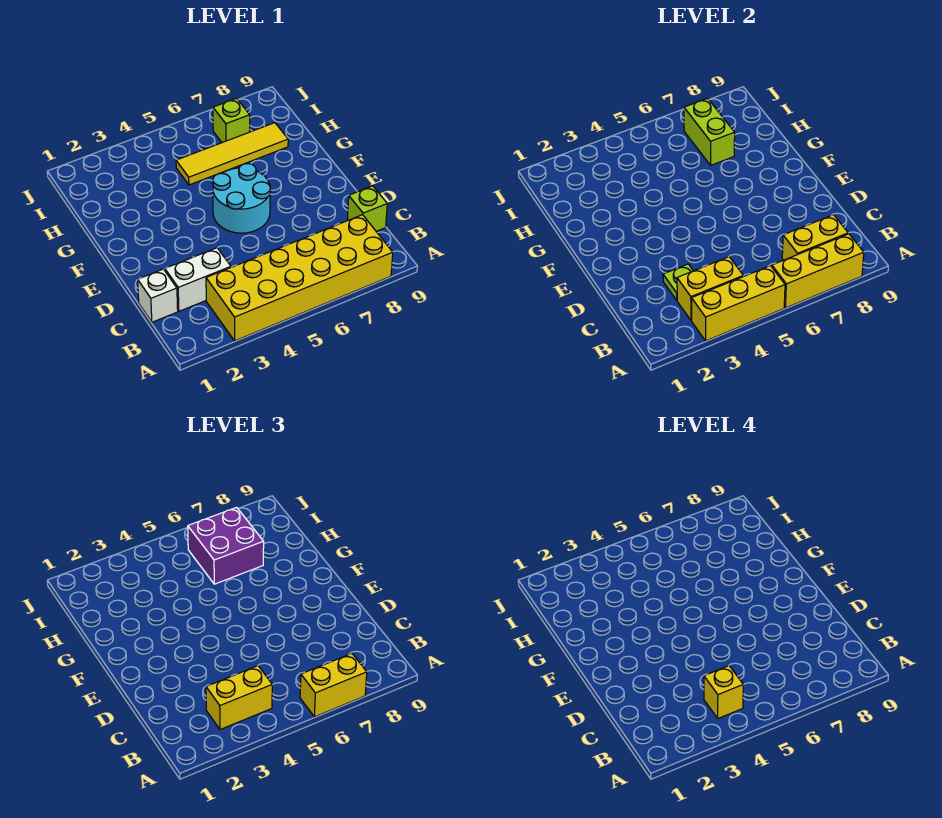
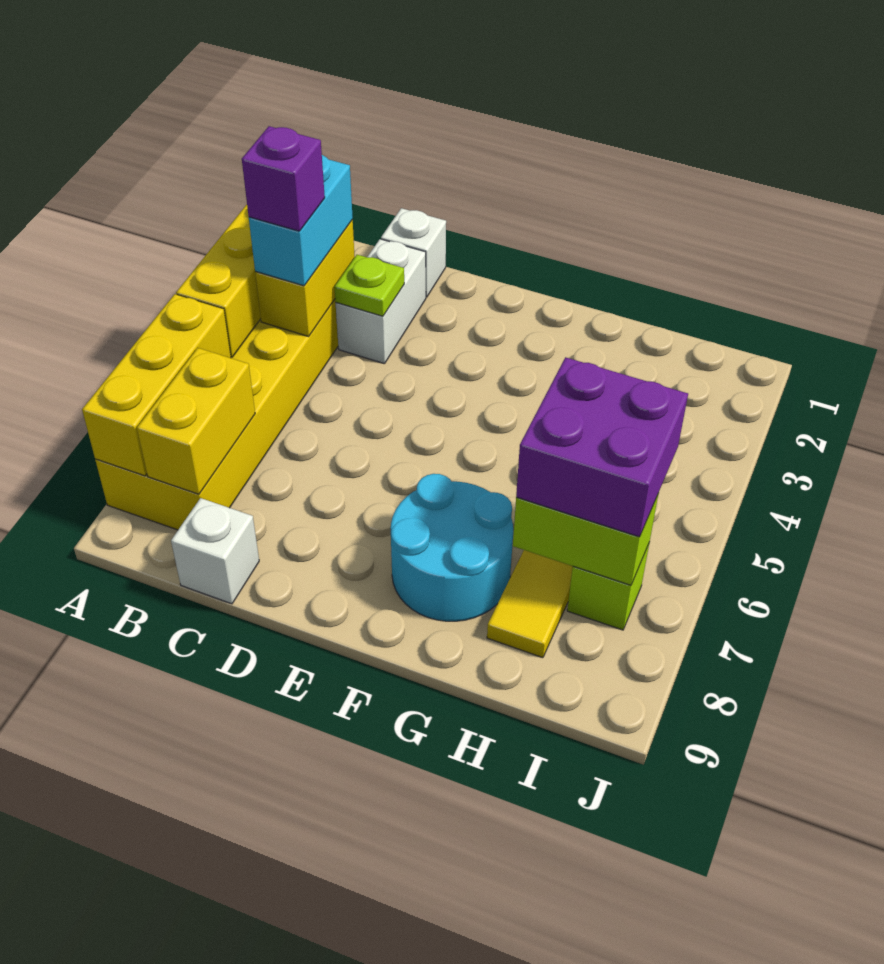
yellow 1x2 brick [300,653,367,717] -> none
yellow 1x2 brick [206,666,272,730] -> cyan 1x2 brick [249,155,353,286]
yellow 1x1 brick [704,666,743,718] -> purple 1x1 brick [242,126,325,231]
lime 1x1 brick [347,186,387,231] -> white 1x1 brick [171,498,259,604]
cyan 2x2 round brick [213,164,271,233] -> cyan 2x2 round brick moved to [391,474,513,621]

